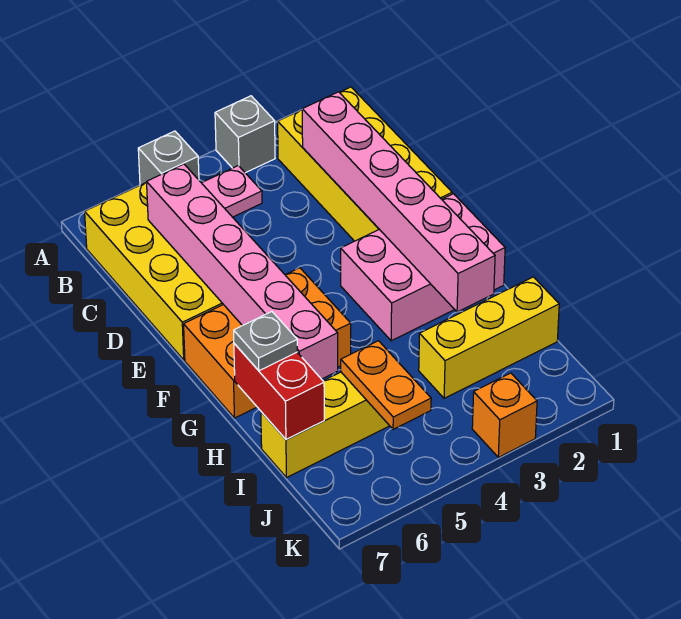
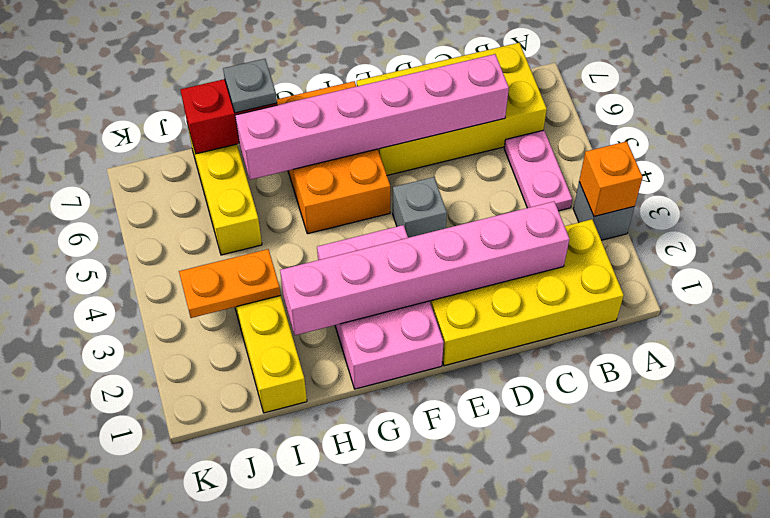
grey 1x1 brick [138,131,199,185] -> grey 1x1 brick moved to [393,177,447,238]
orange 1x2 plate [341,341,431,429] -> orange 1x2 plate moved to [179,249,281,318]
orange 1x1 brick [472,373,537,457] -> orange 1x1 brick moved to [579,141,643,216]

